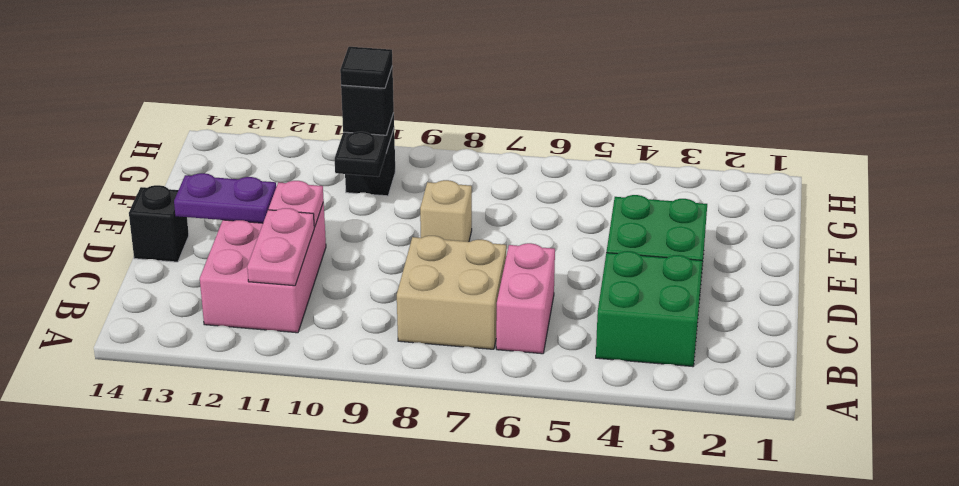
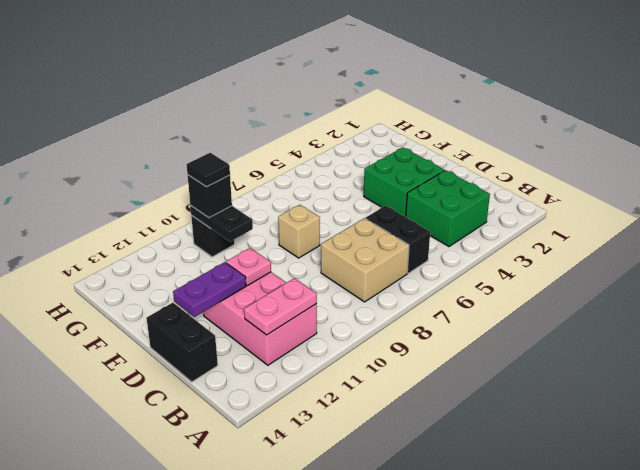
pink 1x2 brick [496,243,555,354] -> black 1x2 brick [365,206,430,273]
pink 1x2 plate [247,208,314,286] -> pink 1x2 plate turned to [244,278,317,335]
black 1x1 brick [129,185,189,262] -> black 1x2 brick [147,303,218,382]

